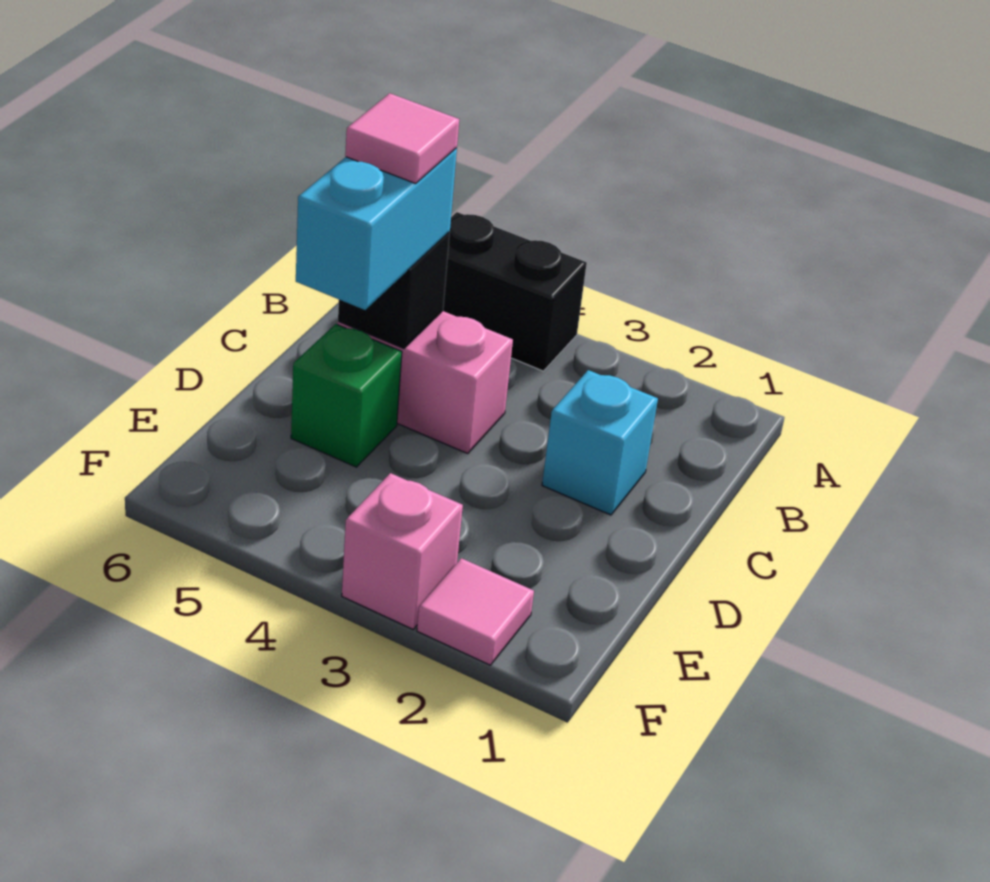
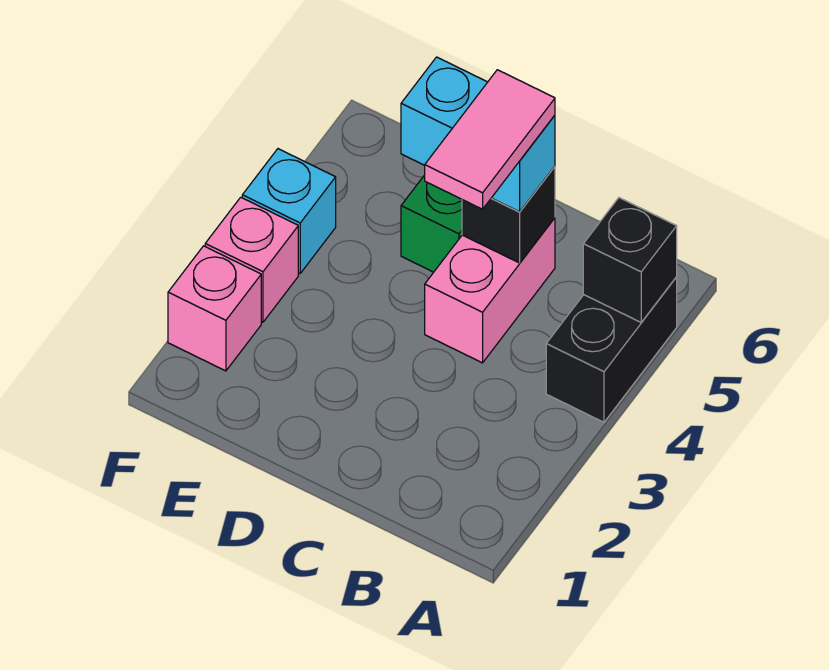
none -> black 1x1 brick [583,198,677,322]
cyan 1x1 brick [542,370,658,515] -> cyan 1x1 brick moved to [242,149,336,273]
pink 1x1 tile [345,93,459,183] -> pink 1x2 tile [425,70,555,209]
pink 1x1 tile [417,558,534,665] -> pink 1x1 brick [168,246,261,371]

